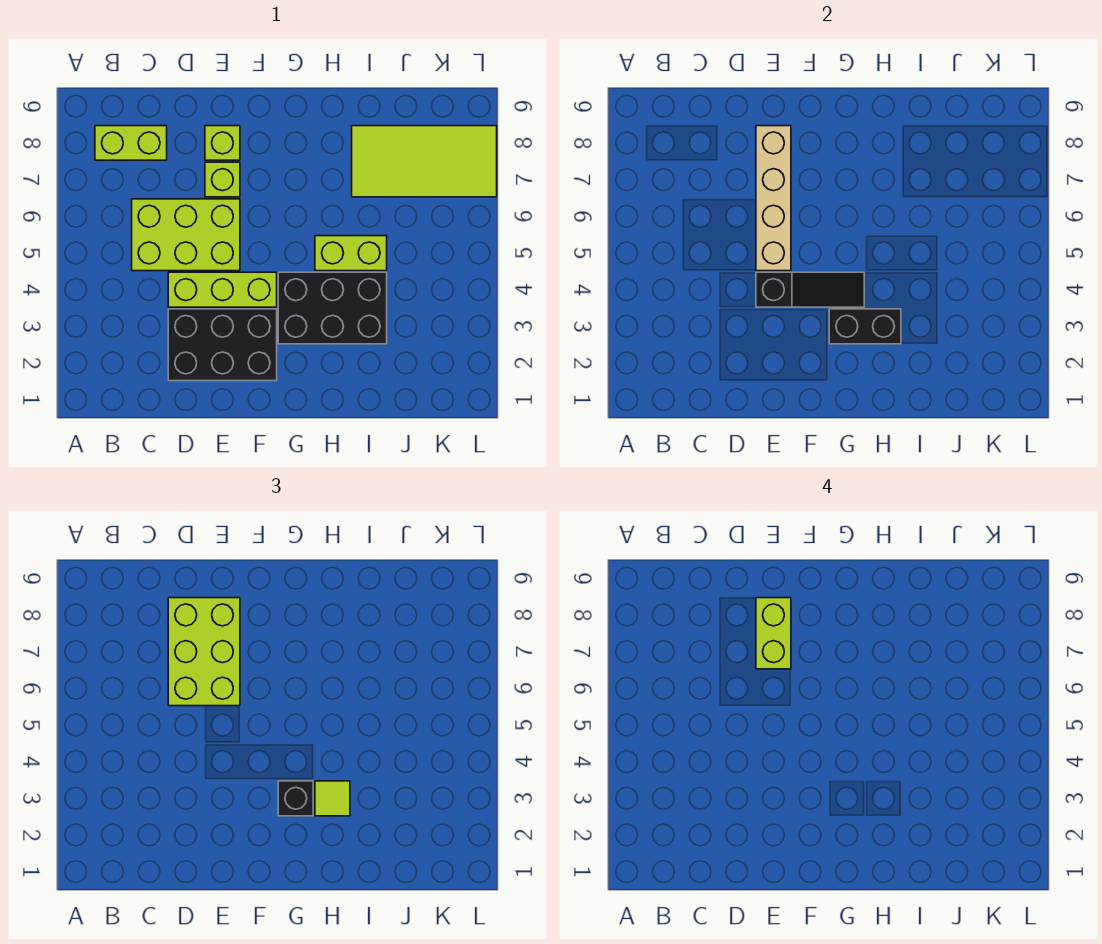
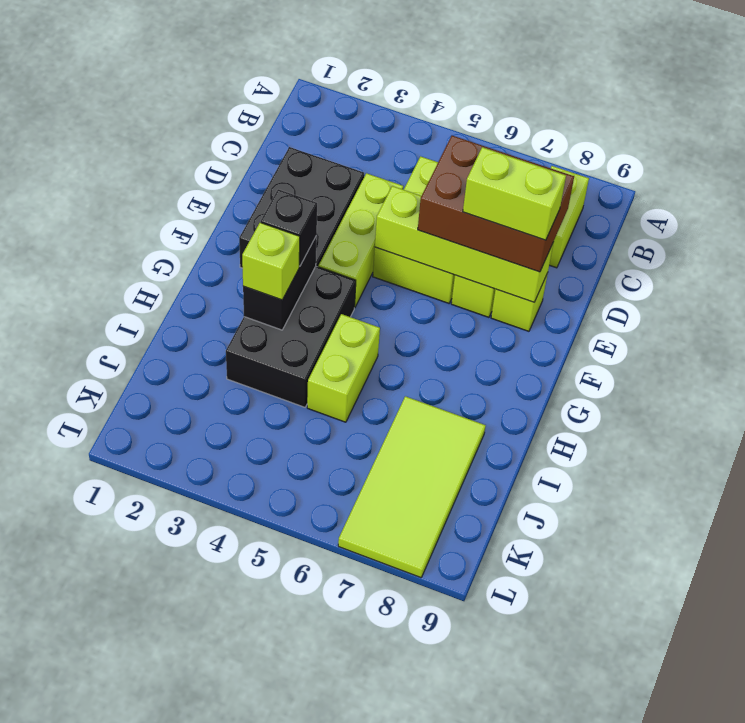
lime 2x3 brick [168,598,240,706] -> brown 2x3 brick [418,136,574,272]
black 1x3 slope [756,272,864,307] -> none
tan 1x4 brick [756,126,791,271] -> lime 1x4 brick [375,186,554,302]
lime 1x1 tile [315,781,350,816] -> lime 1x1 brick [242,222,300,300]

